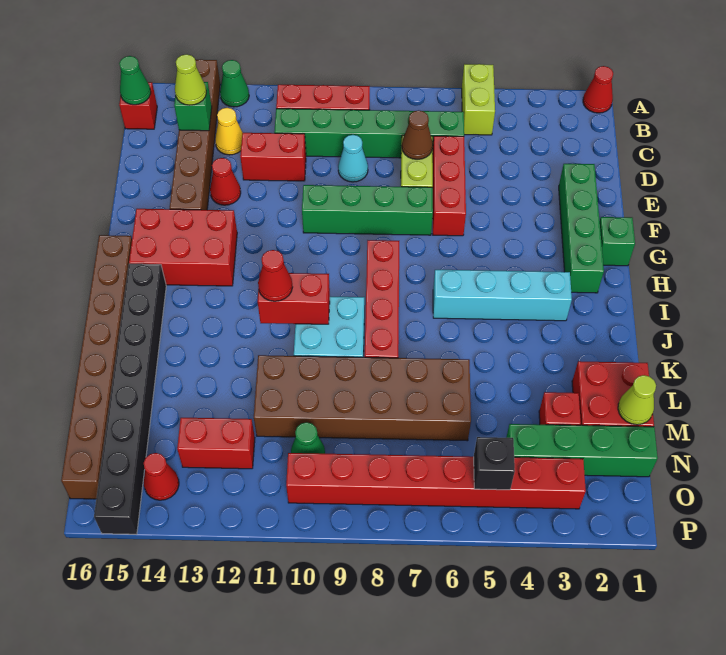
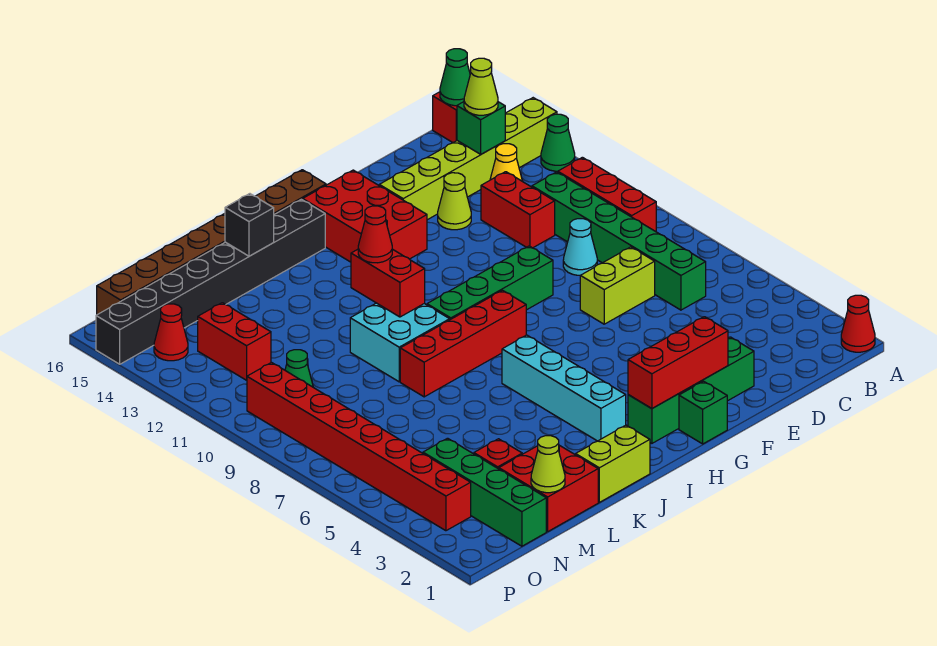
lime 1x2 brick [462,64,495,135] -> lime 1x2 brick moved to [576,425,650,502]
brown 1x6 brick [170,60,220,210] -> lime 1x6 brick [379,98,557,220]
red 1x3 brick [432,136,466,236] -> red 1x3 brick moved to [628,317,728,409]
brown 1x1 cone [402,110,433,159] -> none
red 1x1 cone [210,158,241,205] -> lime 1x1 cone [438,173,471,230]
green 1x4 brick [302,185,433,235] -> green 1x4 brick turned to [427,246,553,320]
brown 2x6 brick [254,355,471,441] -> none
black 1x1 brick [474,437,515,490] -> black 1x1 brick moved to [225,194,274,256]

